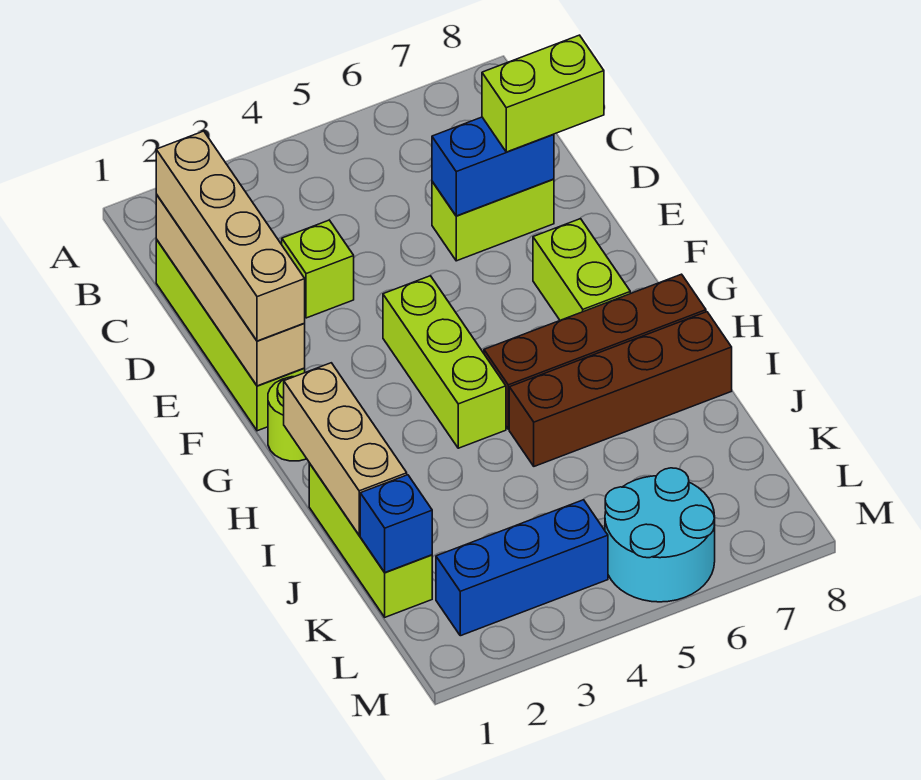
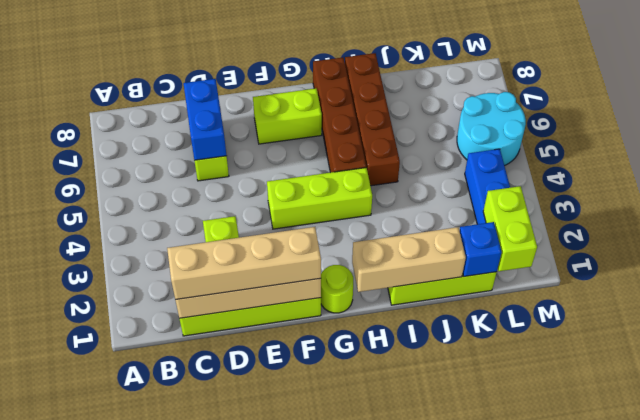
lime 1x2 brick [482,35,604,152] -> lime 1x2 brick moved to [483,186,537,271]

